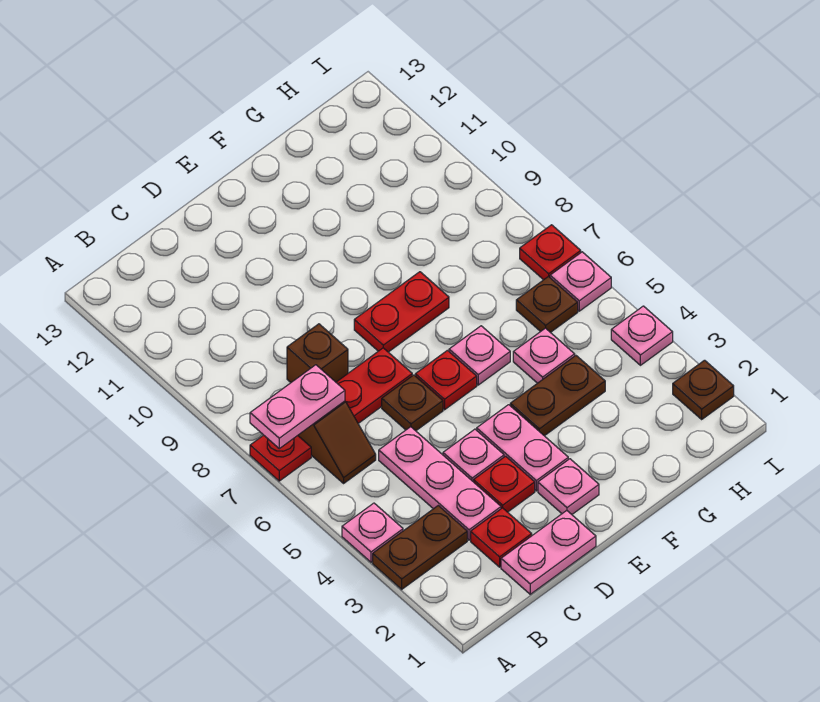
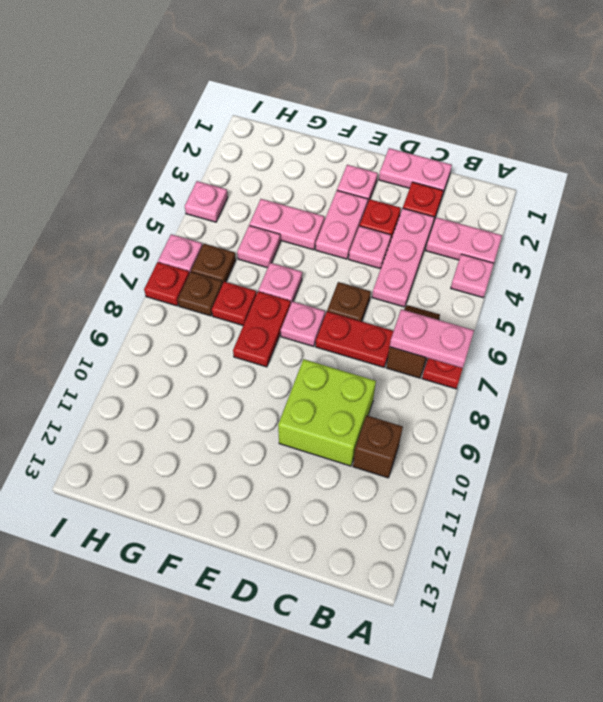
brown 1x2 plate [373,506,467,589] -> pink 1x2 plate [426,217,502,263]
brown 1x1 brick [287,324,348,382] -> brown 1x1 brick moved to [353,415,403,478]
none -> lime 2x2 brick [278,359,376,466]
red 1x1 plate [415,350,477,410] -> red 1x1 plate moved to [212,282,257,325]
none -> pink 1x1 plate [281,301,325,347]
red 1x2 plate [354,272,449,352] -> red 1x2 plate turned to [233,291,291,367]
brown 1x2 plate [510,356,605,436] -> pink 1x2 plate [249,199,324,250]
brown 1x1 plate [673,360,734,419] -> brown 1x1 plate moved to [178,272,223,316]

